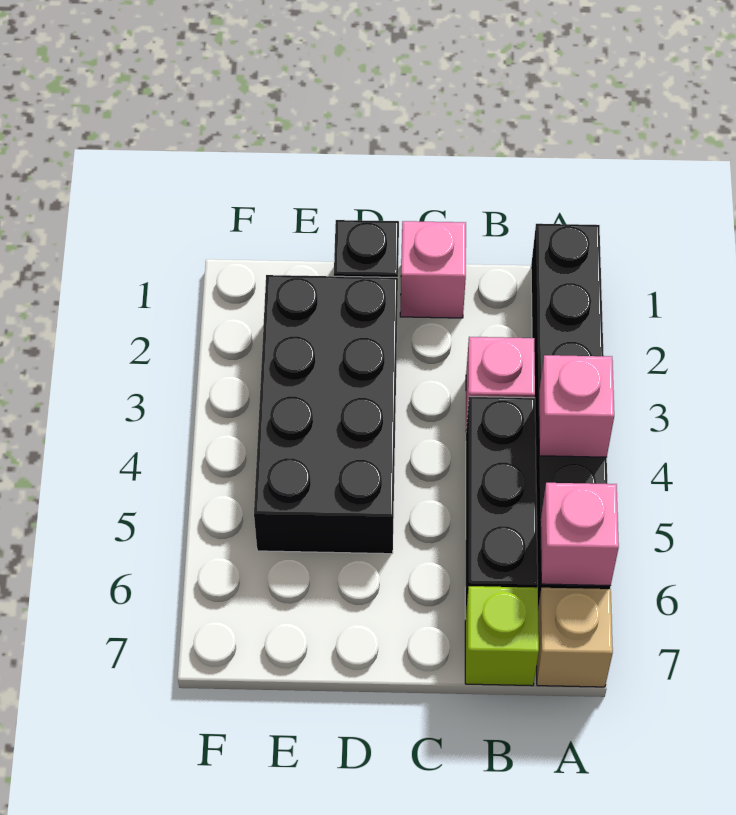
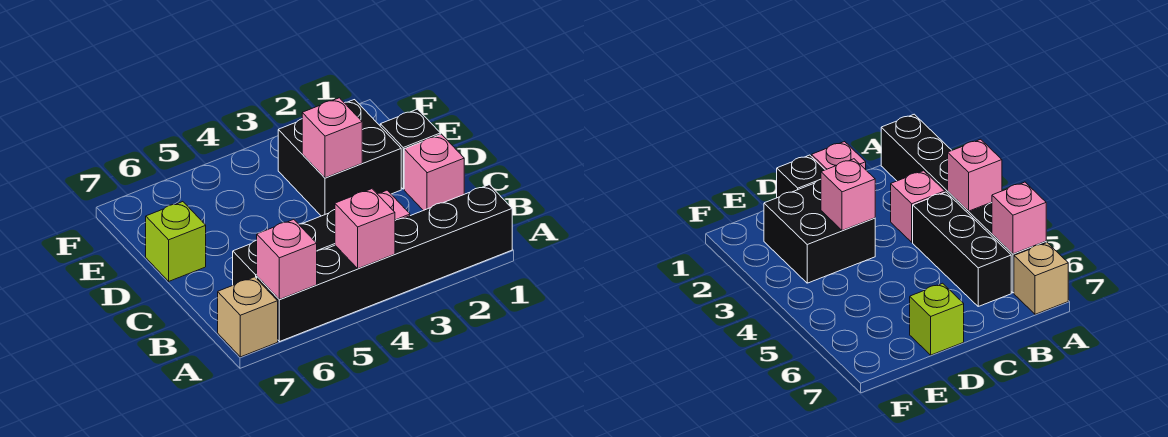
lime 1x1 brick [465,586,539,686] -> lime 1x1 brick moved to [146,202,206,281]
black 2x4 brick [254,275,398,554] -> black 2x2 brick [278,100,401,216]
none -> pink 1x1 brick [302,98,362,178]

